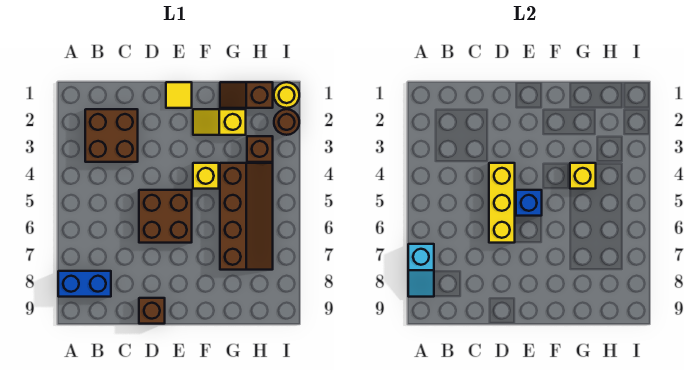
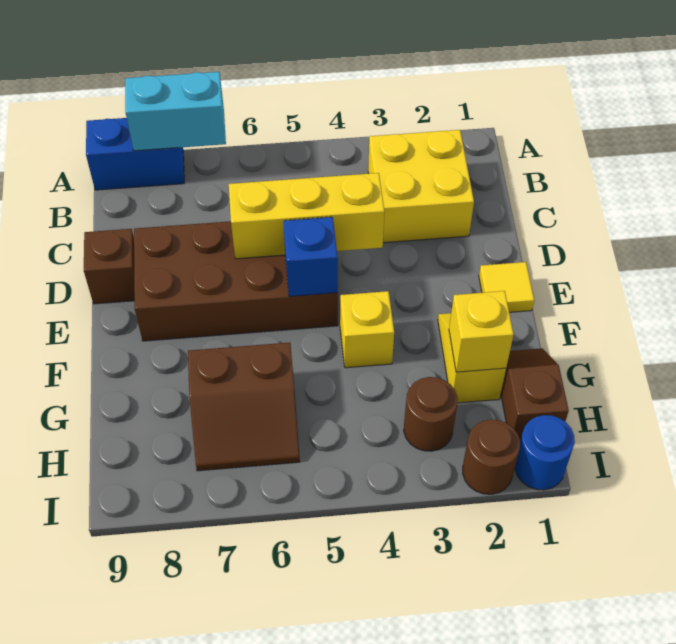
cyan 1x2 slope [408,244,434,297] -> cyan 1x2 brick [125,72,226,151]
blue 1x2 brick [58,271,111,297] -> blue 1x2 brick turned to [86,118,184,190]
brown 2x2 brick [85,109,138,162] -> yellow 2x2 brick [368,130,474,243]
brown 2x2 brick [139,190,192,243] -> brown 2x4 brick [134,221,338,341]
brown 2x4 slope [220,163,273,270] -> brown 2x2 slope [188,343,300,471]
yellow 1x1 brick [570,163,596,189] -> yellow 1x1 brick moved to [449,291,514,372]
brown 1x1 brick [247,136,273,162] -> brown 1x1 round brick [404,377,458,451]
yellow 1x1 round brick [274,82,299,108] -> blue 1x1 round brick [515,415,575,490]

